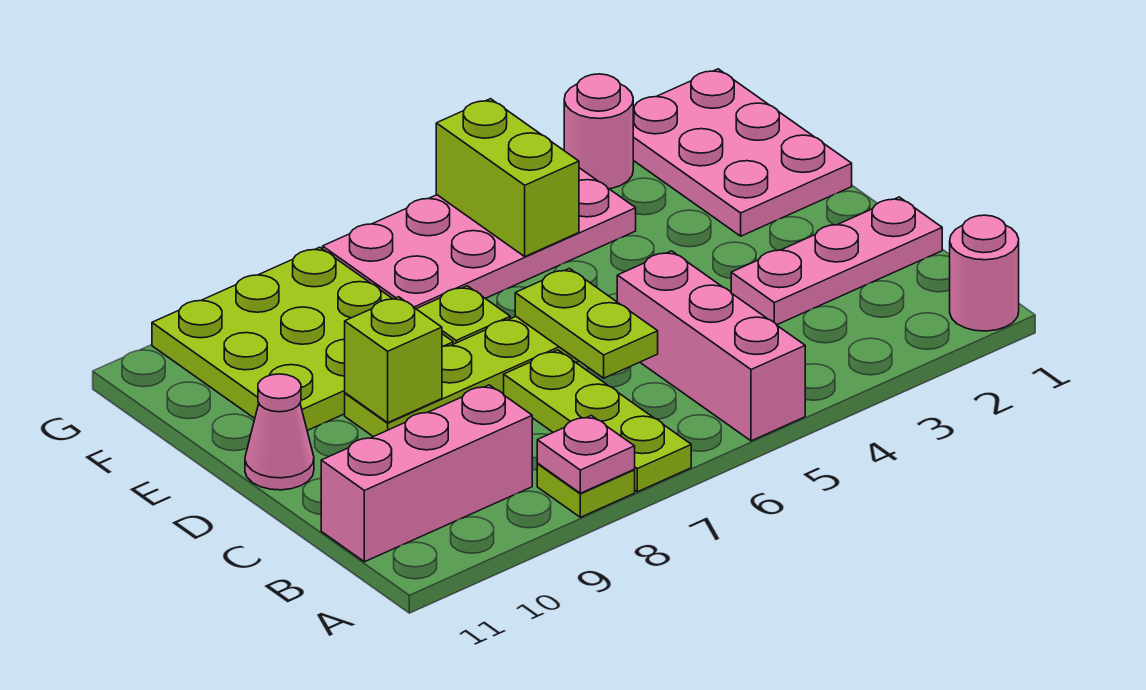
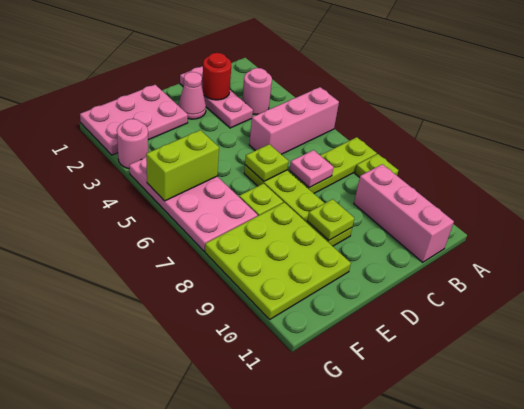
pink 1x1 round brick [950,215,1019,331] -> pink 1x1 round brick moved to [242,68,272,115]
pink 1x1 plate [537,416,635,493] -> pink 1x1 plate moved to [290,150,334,188]
none -> red 1x1 round brick [202,53,231,100]
lime 1x2 plate [515,268,658,378] -> lime 1x1 plate [245,144,289,181]
lime 1x1 brick [345,297,442,422] -> lime 1x1 plate [307,199,354,240]
pink 1x1 cone [245,374,314,490] -> pink 1x1 cone moved to [178,72,206,119]

